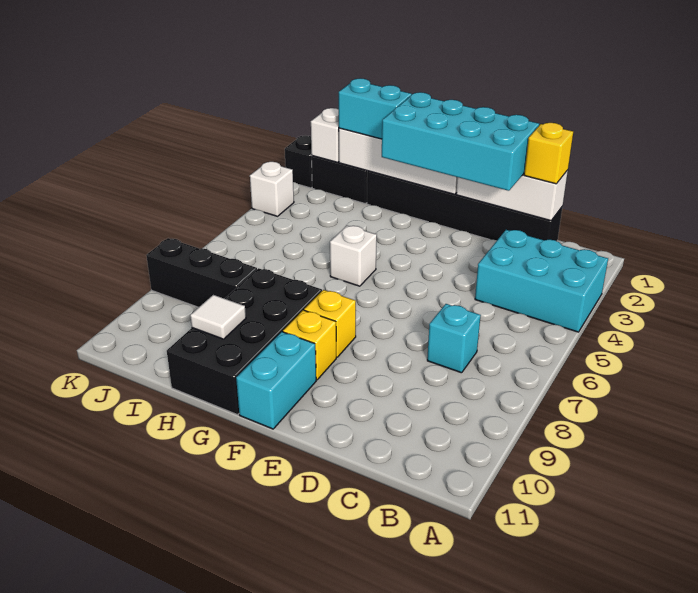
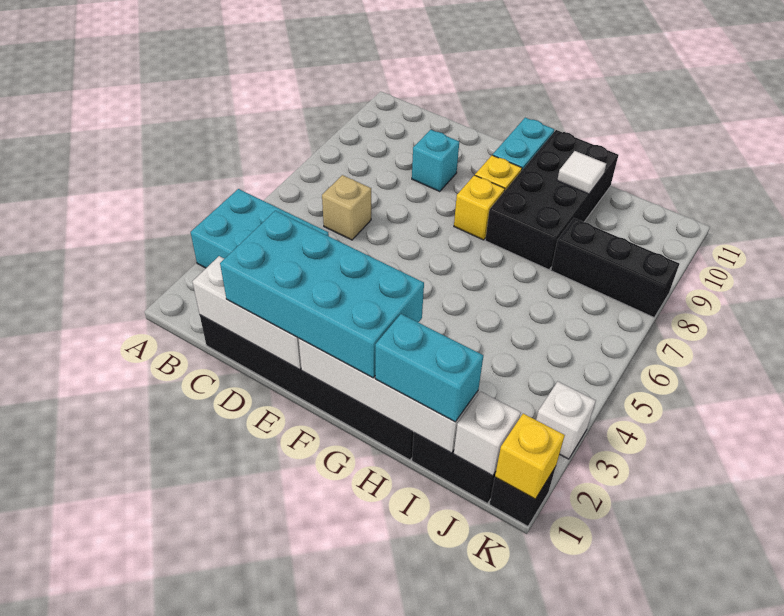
yellow 1x1 brick [524,123,573,184] -> yellow 1x1 brick moved to [495,414,565,499]
none -> tan 1x1 brick [322,175,371,240]
cyan 1x1 brick [427,304,481,373] -> cyan 1x1 brick moved to [412,130,459,192]
white 1x1 brick [330,226,377,286] -> none

